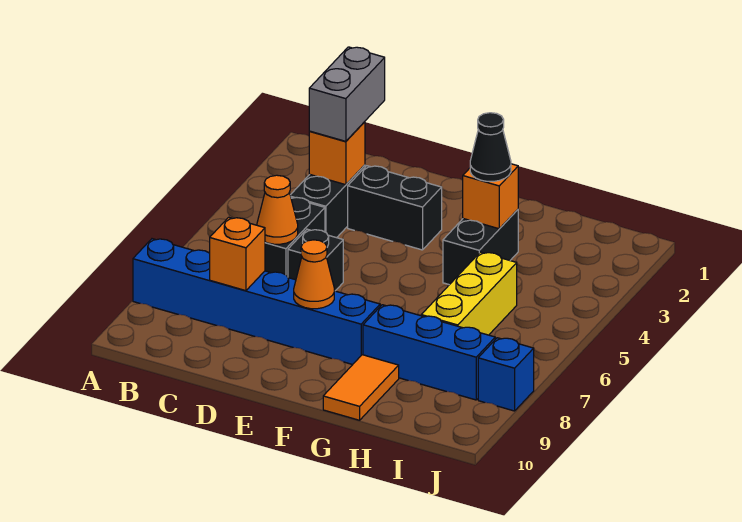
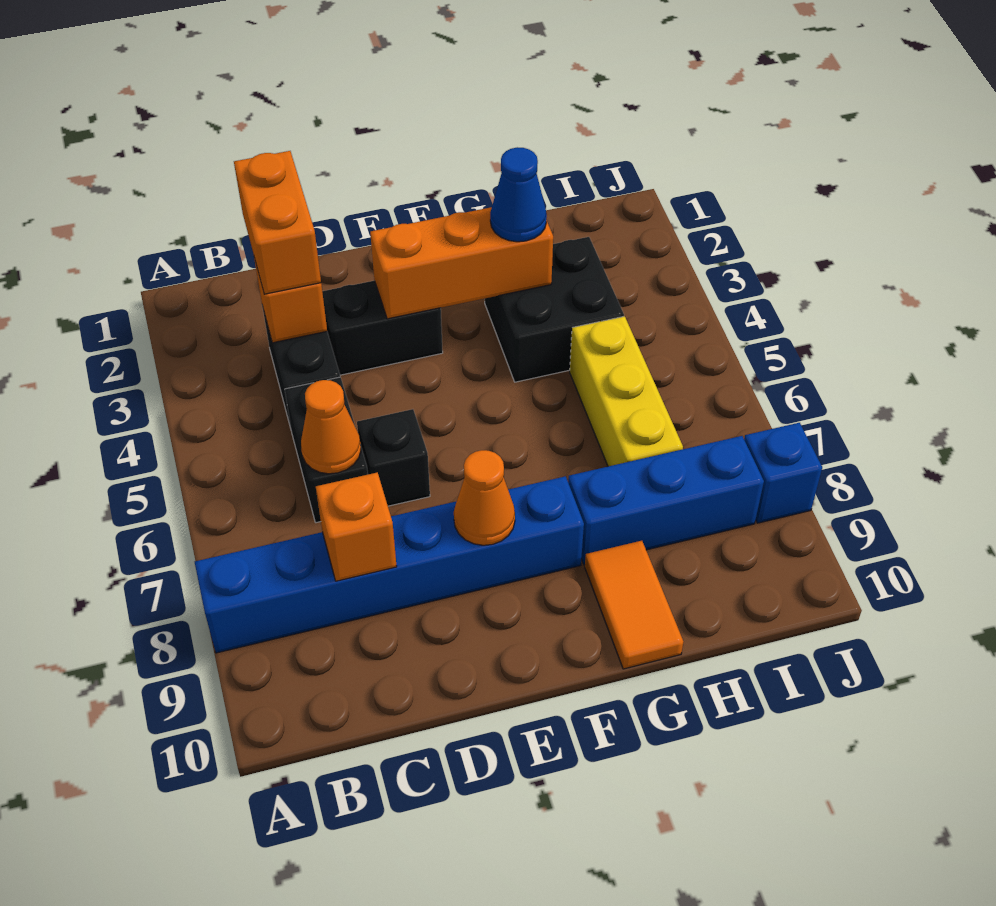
grey 1x2 brick [309,47,385,141] -> orange 1x2 brick [234,151,321,294]
black 1x2 brick [443,210,518,285] -> black 2x2 brick [485,237,624,382]
orange 1x1 brick [463,164,518,229] -> orange 1x3 brick [370,207,553,319]
black 1x1 cone [470,113,511,182] -> blue 1x1 cone [490,147,547,242]

